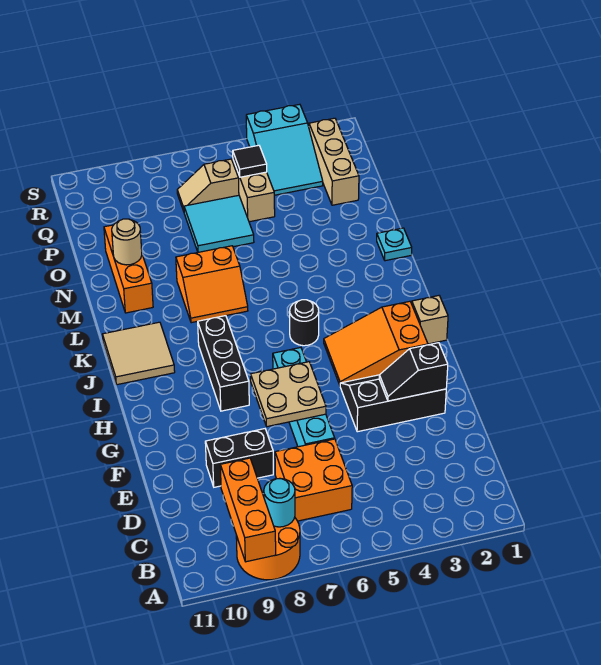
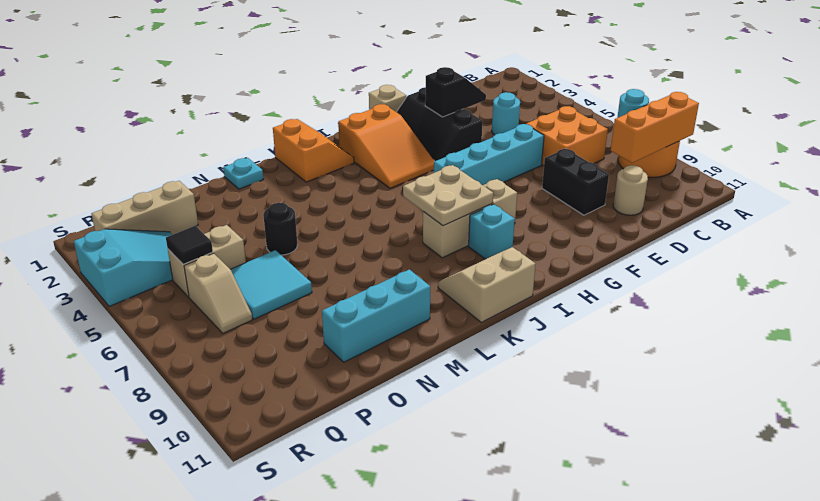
none -> cyan 1x1 round brick [492,92,520,135]
black 1x2 slope [379,343,448,401] -> black 1x2 slope turned to [425,67,486,117]
tan 2x2 plate [251,362,326,427] -> tan 2x2 plate moved to [403,165,493,226]
black 1x3 brick [198,316,249,411] -> tan 1x3 brick [423,179,517,258]
tan 1x1 brick [412,296,448,344] -> tan 1x1 brick moved to [369,85,406,112]
none -> cyan 1x1 brick [469,204,515,259]
black 1x1 round brick [290,300,319,346] -> black 1x1 round brick moved to [263,203,298,255]
tan 2x2 tile [102,322,175,385] -> tan 2x2 slope [438,247,535,322]
orange 2x2 slope [176,246,248,323] -> orange 2x2 slope moved to [273,119,354,182]
orange 1x3 brick [104,225,153,313] -> cyan 1x3 brick [322,269,430,362]
tan 1x1 round brick [112,219,142,265] -> tan 1x1 round brick moved to [613,165,648,215]

